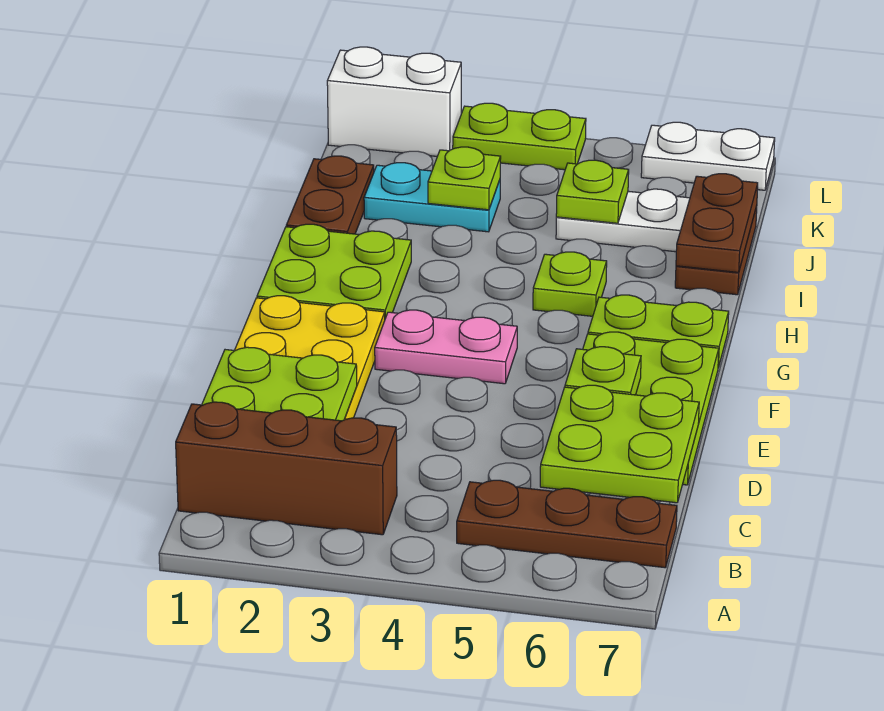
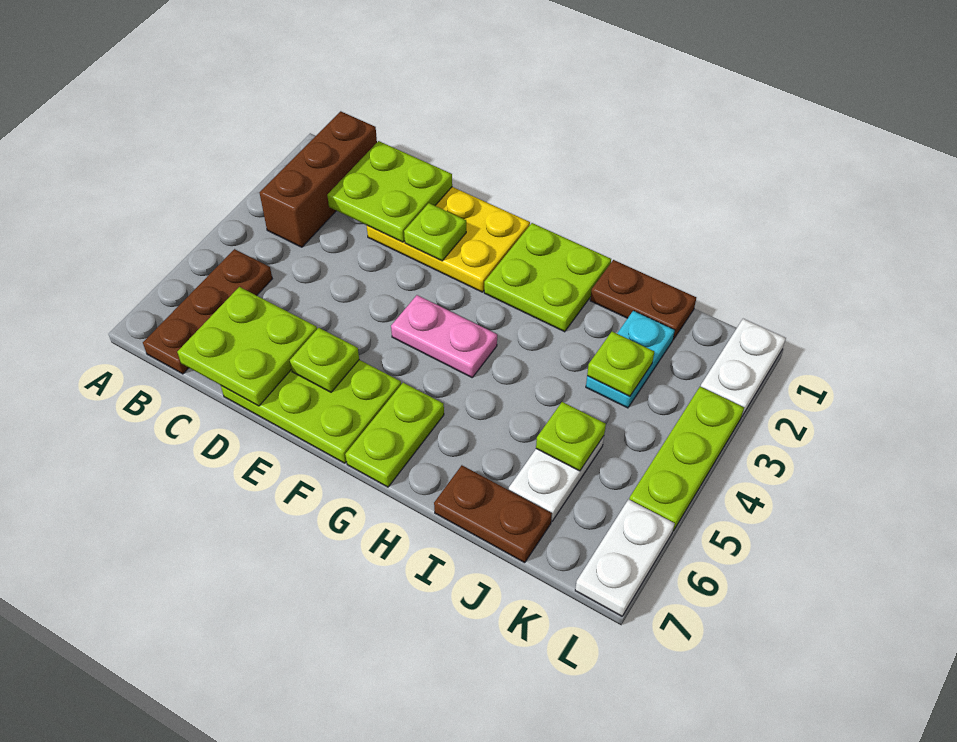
pink 1x2 plate [375,310,517,384] -> pink 1x2 plate turned to [391,295,497,377]
lime 1x1 plate [533,252,607,316] -> lime 1x1 plate moved to [404,203,466,261]
brown 1x2 plate [676,174,758,272] -> none
white 1x2 brick [327,47,461,156] -> white 1x2 plate [701,319,786,416]
lime 1x2 plate [453,103,586,170] -> lime 1x3 plate [629,386,744,531]

